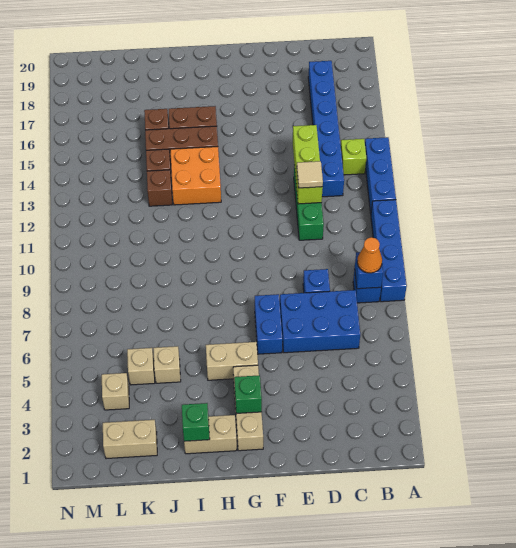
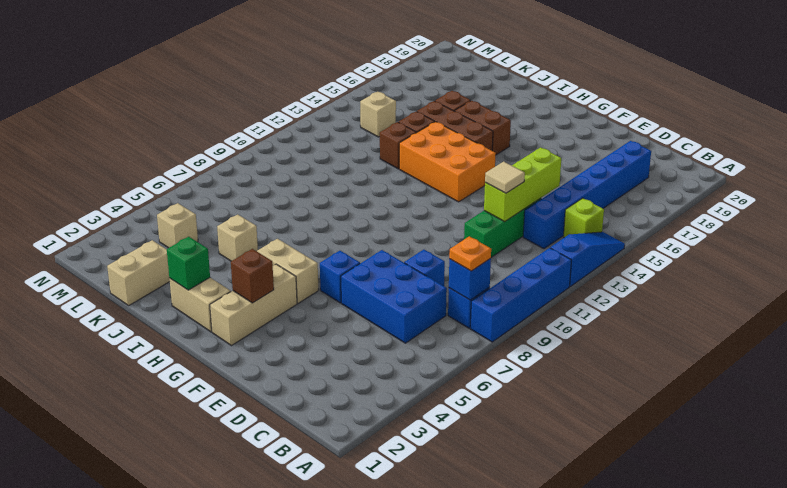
blue 1x3 brick [365,137,396,213] -> blue 1x3 slope [550,232,625,286]
orange 1x1 cone [357,237,382,273] -> orange 1x1 plate [449,236,491,271]
blue 1x2 brick [255,294,282,354] -> blue 1x1 brick [320,251,360,303]
green 1x1 brick [234,375,262,413] -> brown 1x1 brick [231,249,274,303]
orange 2x2 brick [170,147,221,205] -> orange 2x3 brick [399,122,496,202]
tan 1x2 brick [103,420,157,459] -> tan 1x2 brick turned to [107,240,170,306]
tan 1x1 brick [127,348,155,385] -> tan 1x1 brick moved to [360,91,396,137]

